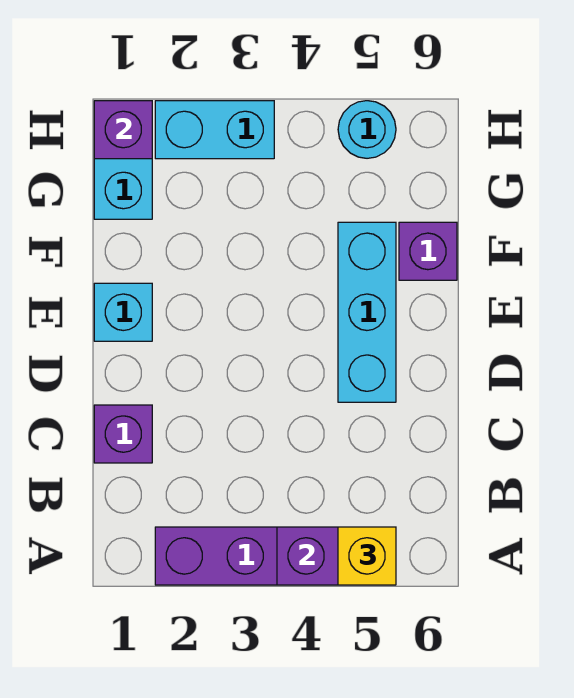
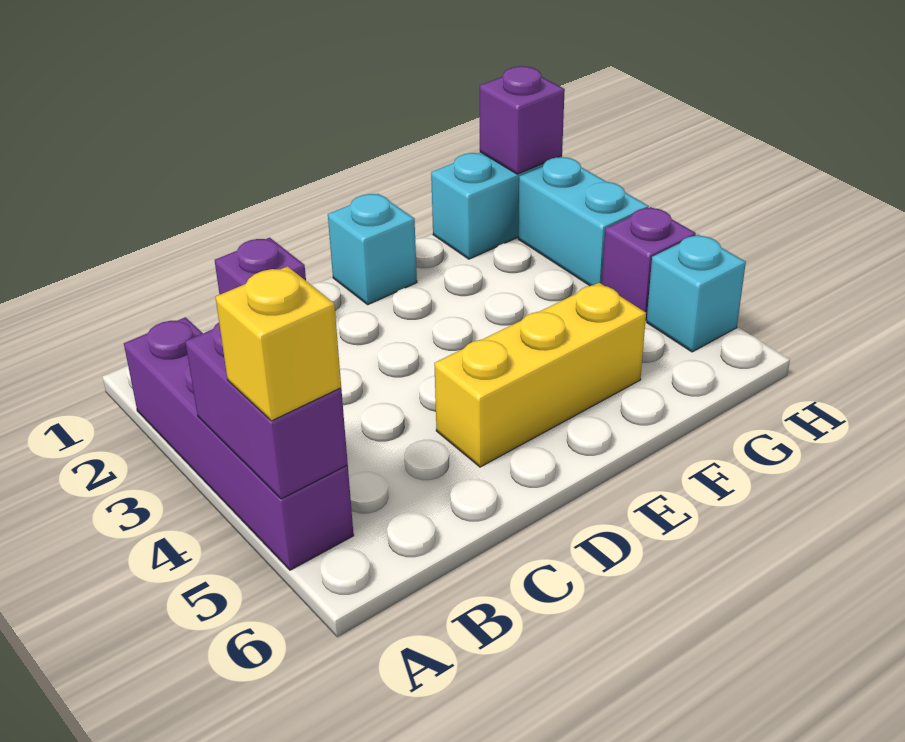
cyan 1x3 brick [338,222,396,402] -> yellow 1x3 brick [434,283,646,467]
purple 1x1 brick [399,222,457,280] -> purple 1x1 brick moved to [602,207,696,320]
cyan 1x1 round brick [338,101,396,158] -> cyan 1x1 brick [647,235,746,352]

